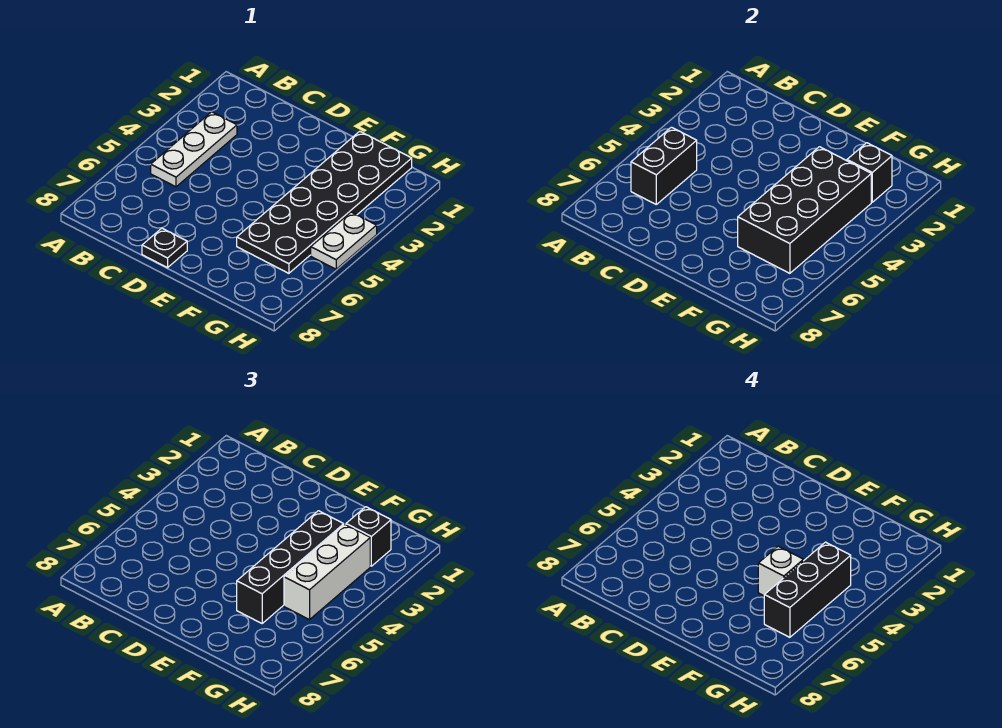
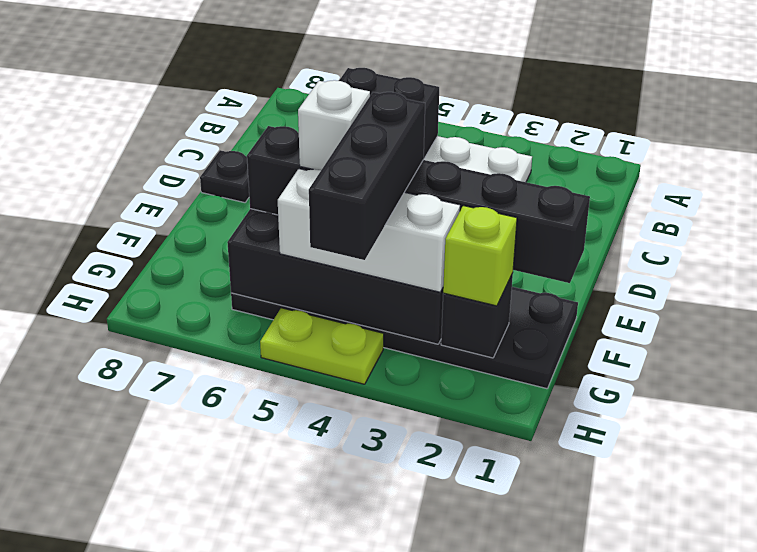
black 1x4 brick [237,511,344,623] -> black 1x6 brick [247,126,590,283]
black 1x1 brick [346,507,391,566] -> lime 1x1 brick [443,206,517,306]
black 1x3 brick [764,542,851,637] -> black 1x3 brick turned to [309,92,425,260]
white 1x2 plate [311,212,377,269] -> lime 1x2 plate [260,308,384,384]

